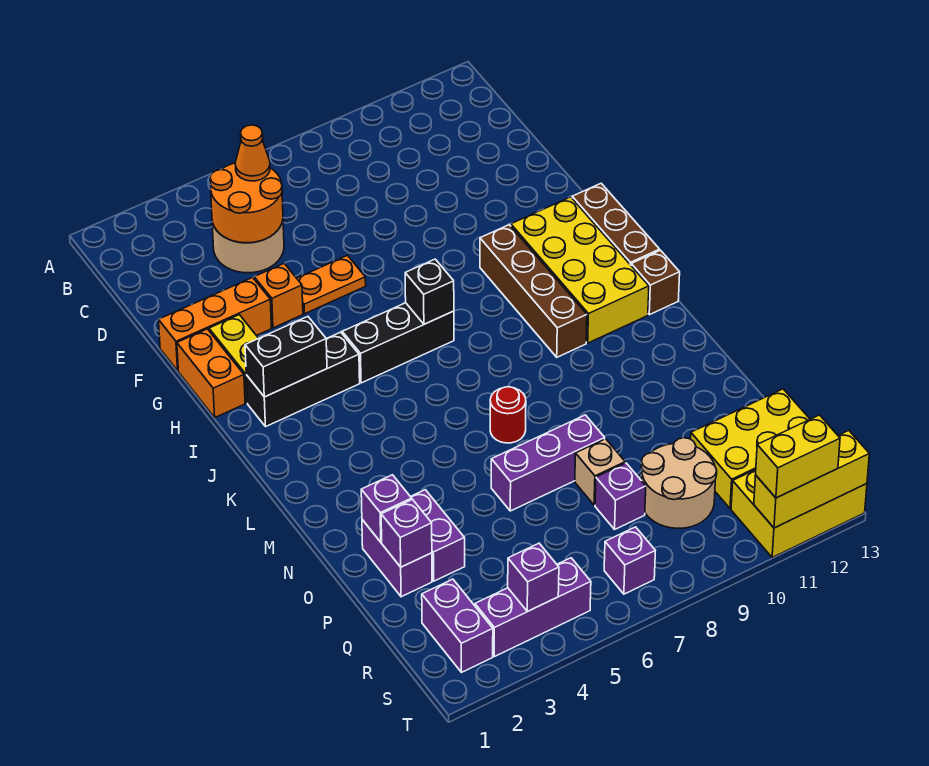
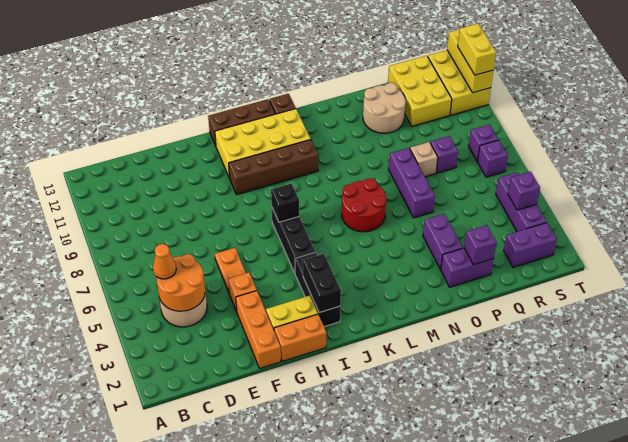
red 1x1 round brick [490,387,526,443] -> red 2x2 round brick [342,178,386,232]
purple 1x1 brick [361,475,412,542] -> purple 1x1 brick moved to [469,125,498,161]
purple 1x2 brick [411,490,465,581] -> purple 1x2 brick turned to [423,214,462,269]
tan 2x2 round brick [641,438,717,528] -> tan 2x2 round brick moved to [363,83,406,133]

